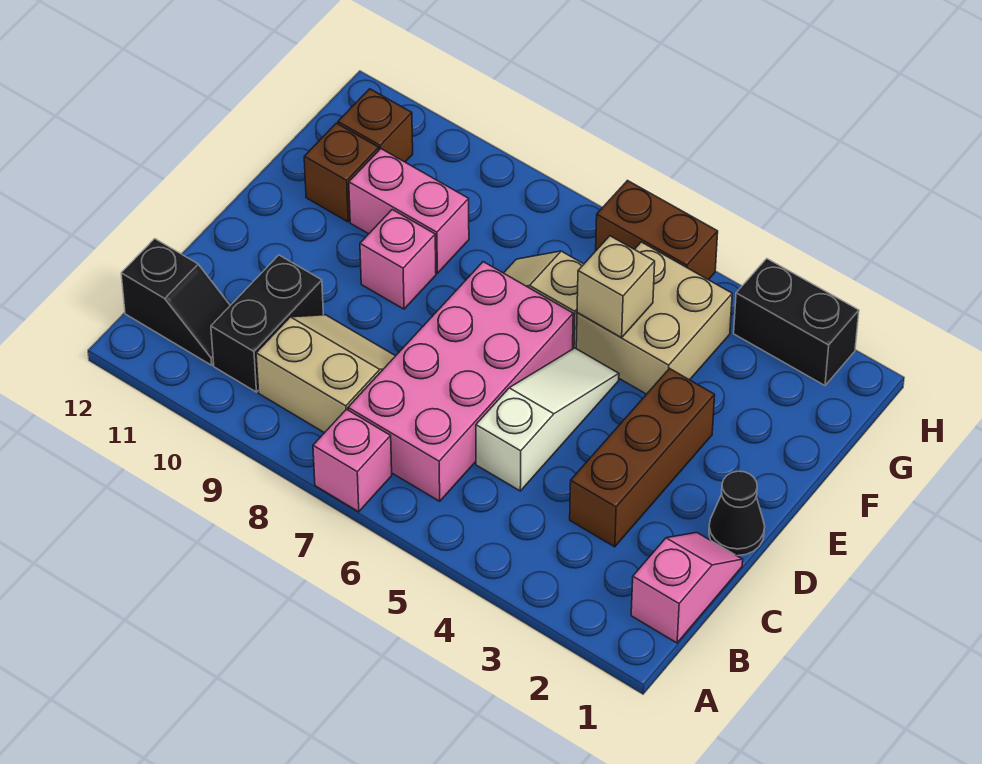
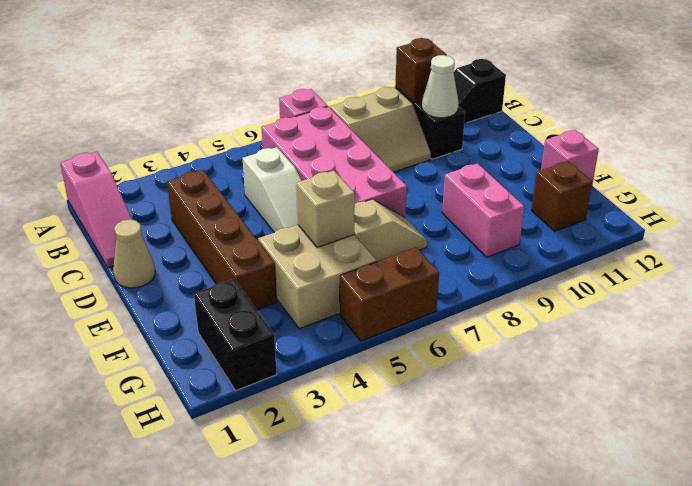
pink 1x2 slope [631,532,743,643] -> pink 1x3 slope [60,152,132,268]
brown 1x3 brick [570,369,715,547] -> brown 1x4 brick [167,170,277,310]
none -> white 1x1 cone [422,55,459,118]
black 1x1 cone [709,471,765,556] -> tan 1x1 cone [113,219,155,288]
pink 1x1 brick [360,210,436,309] -> pink 1x1 brick moved to [541,130,599,187]
pink 1x2 brick [349,149,469,273] -> pink 1x2 brick turned to [442,163,524,257]
brown 1x1 brick [304,123,379,222] -> brown 1x1 brick moved to [395,38,447,103]
black 1x2 brick [734,259,859,385] -> black 1x2 brick turned to [194,279,277,391]

